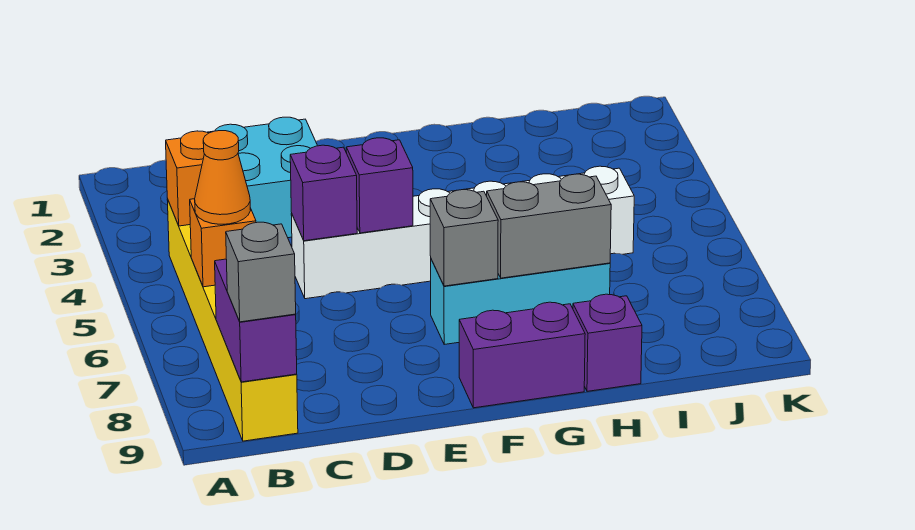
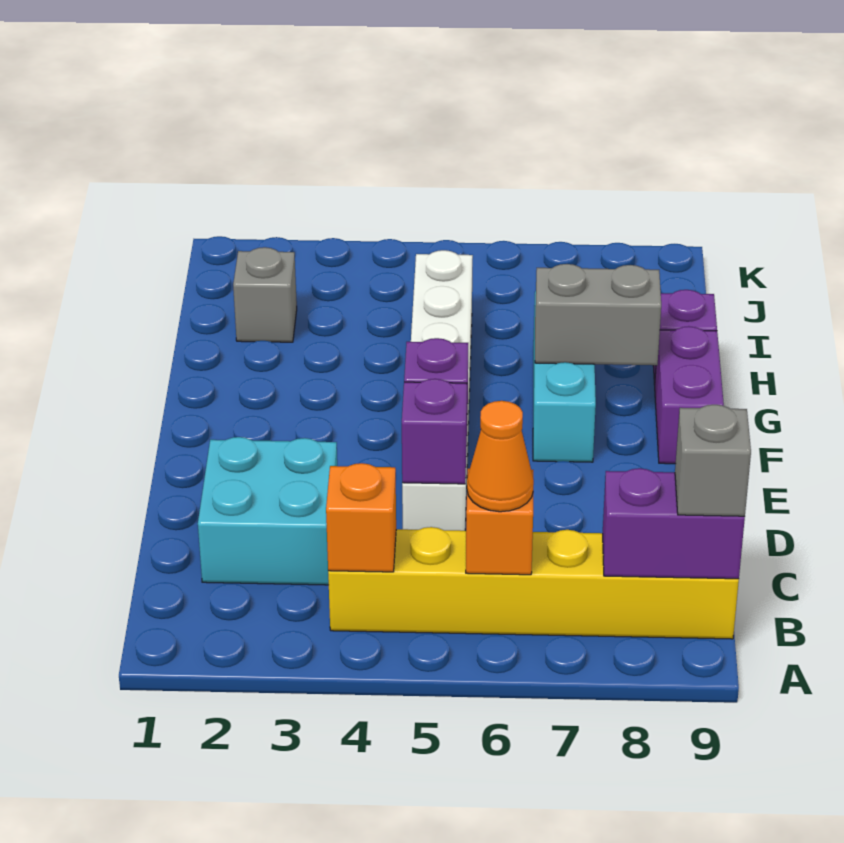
grey 1x1 brick [430,190,498,286] -> grey 1x1 brick moved to [233,247,297,342]
grey 1x2 brick [487,174,611,278] -> grey 1x2 brick turned to [535,264,661,365]

